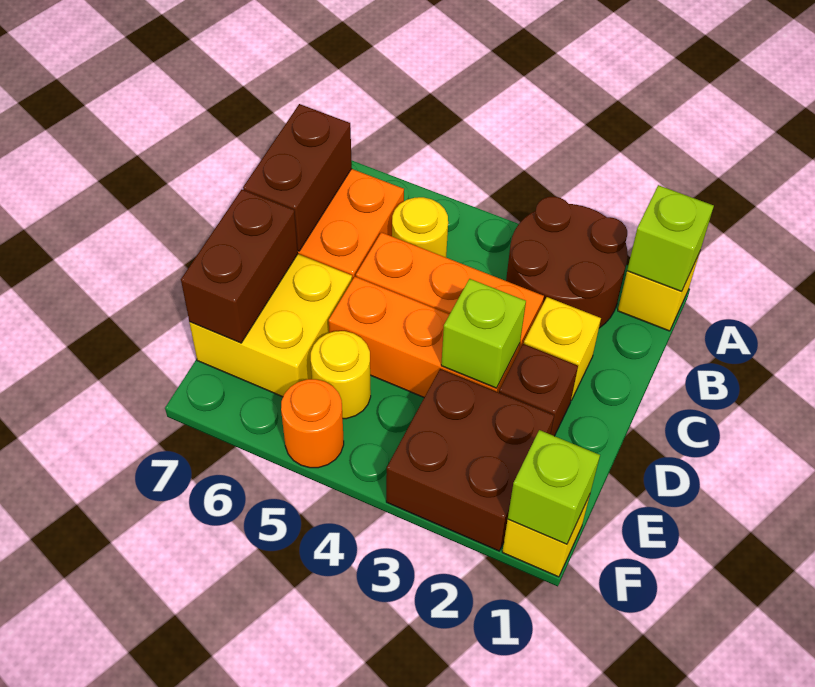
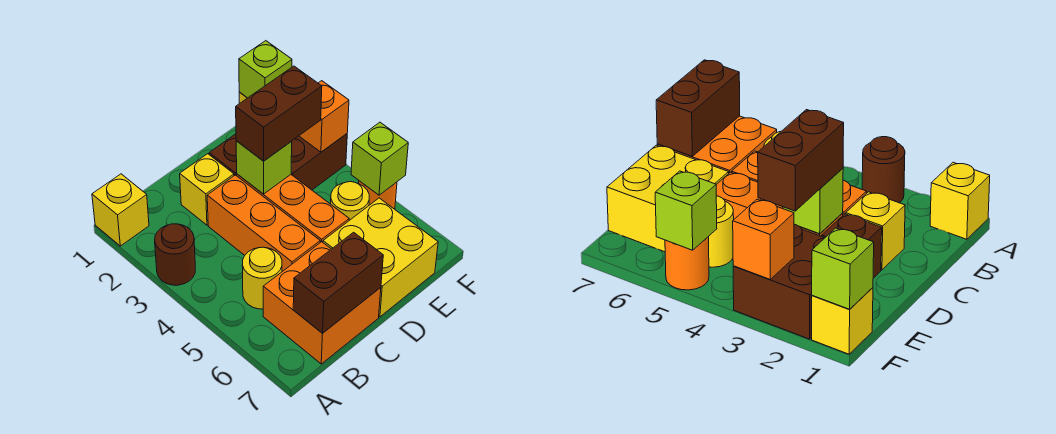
lime 1x1 brick [627,185,714,291] -> lime 1x1 brick moved to [351,122,408,195]
brown 2x2 round brick [506,197,628,328] -> brown 1x1 round brick [155,224,195,285]
brown 1x2 brick [181,190,298,343] -> brown 1x2 brick moved to [236,66,322,161]
none -> orange 1x1 brick [299,81,349,152]

